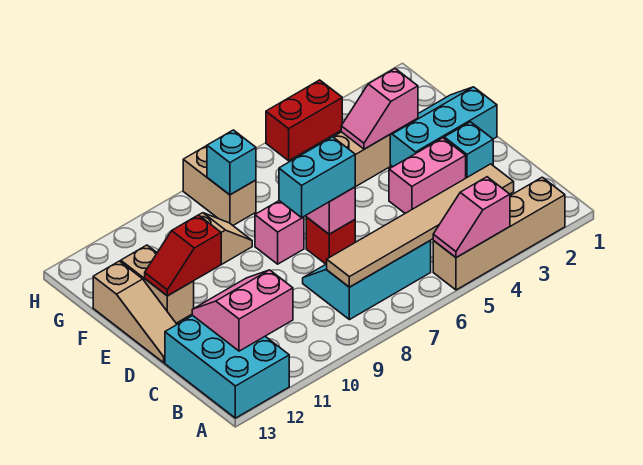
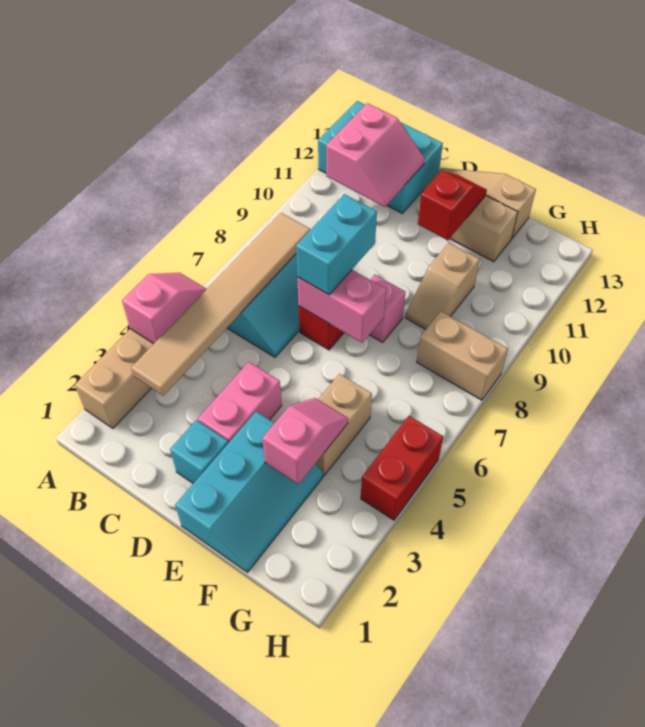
cyan 1x1 brick [207,130,256,195] -> none

